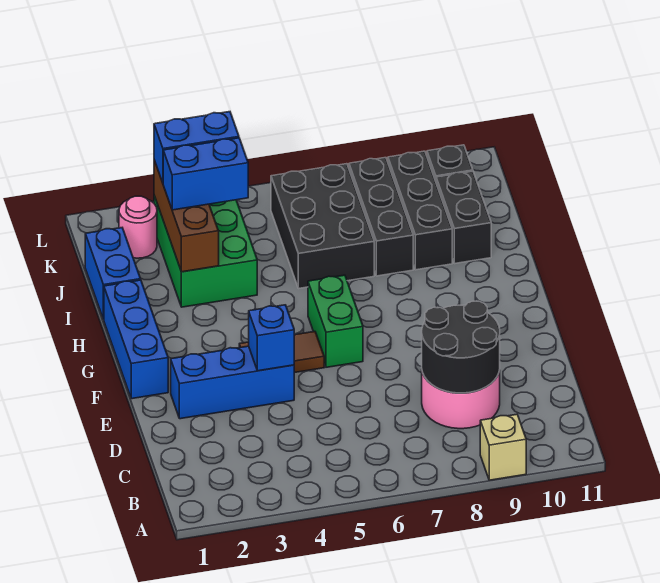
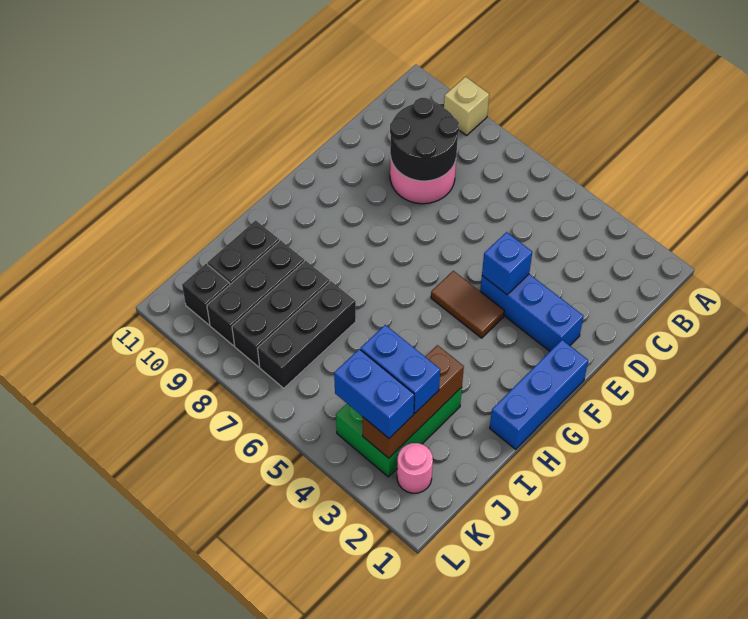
green 1x2 brick [308,275,363,367] -> none
blue 1x2 brick [85,228,141,319] -> none
black 2x3 brick [271,164,374,288] -> black 1x3 brick [257,281,356,388]

